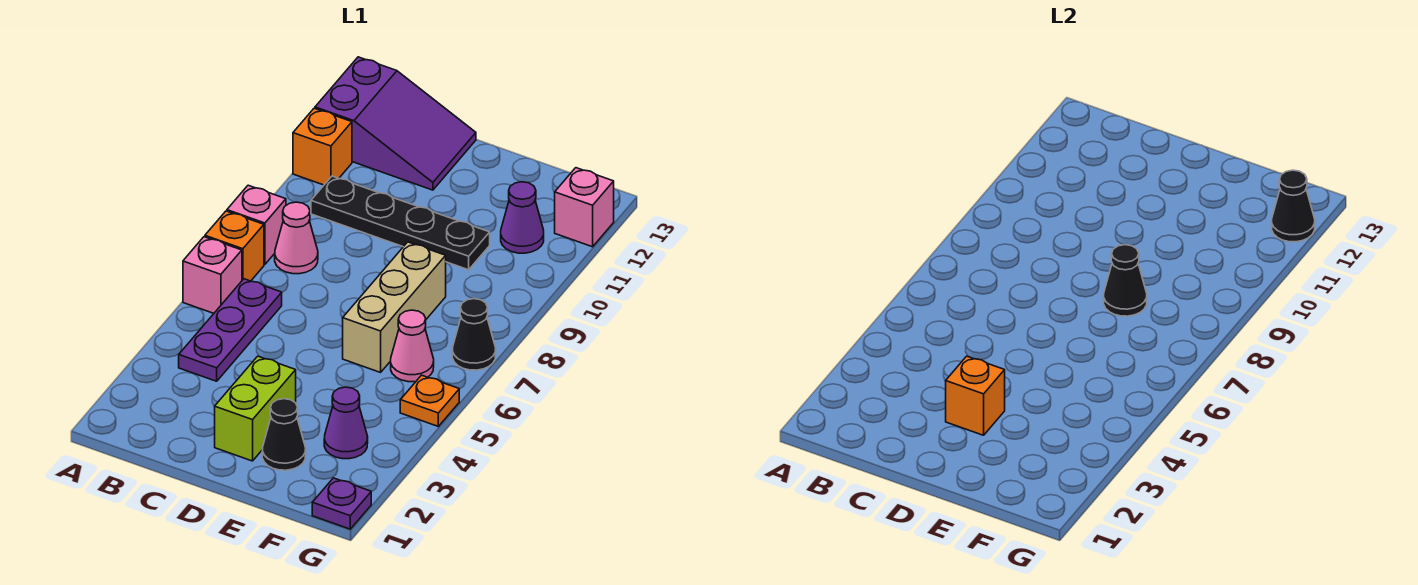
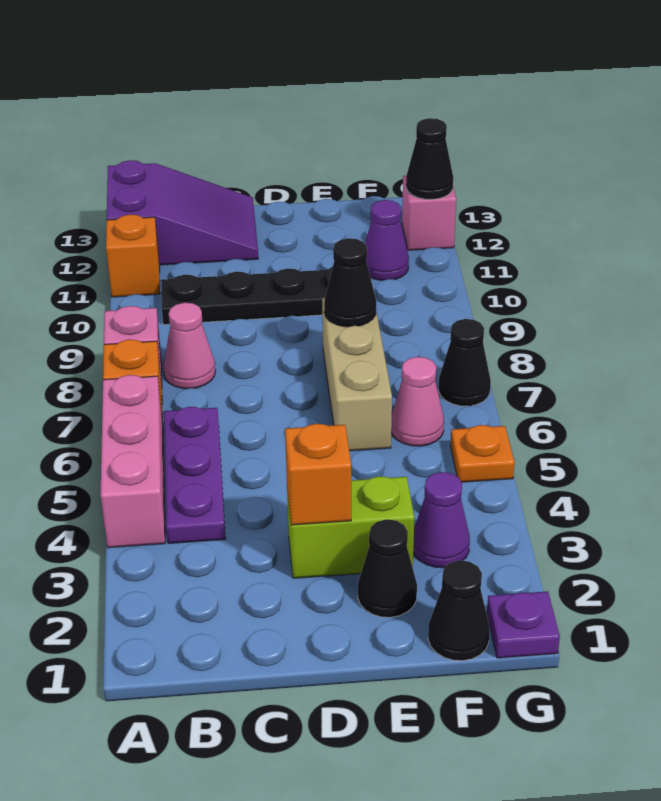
pink 1x1 brick [183,237,242,313] -> pink 1x3 brick [101,375,165,548]
lime 1x2 brick [215,356,296,461] -> lime 1x2 brick turned to [287,476,414,578]
none -> black 1x1 cone [428,560,489,661]

